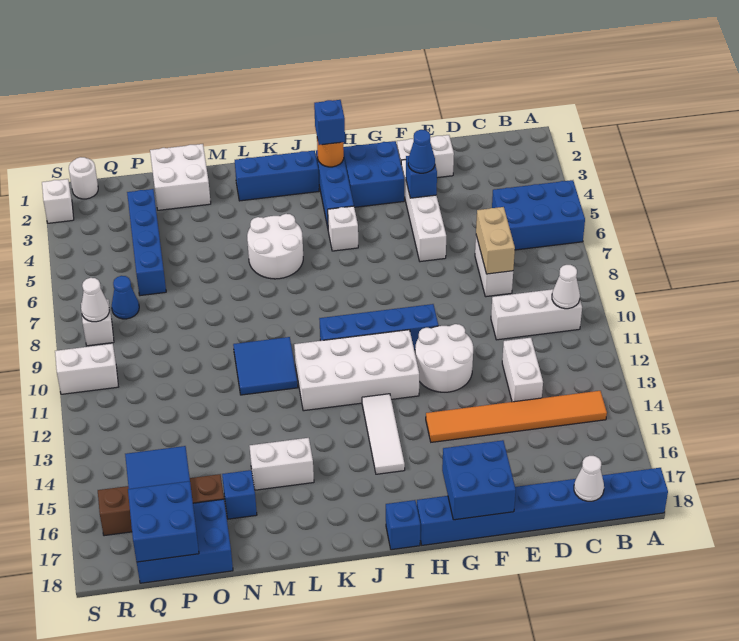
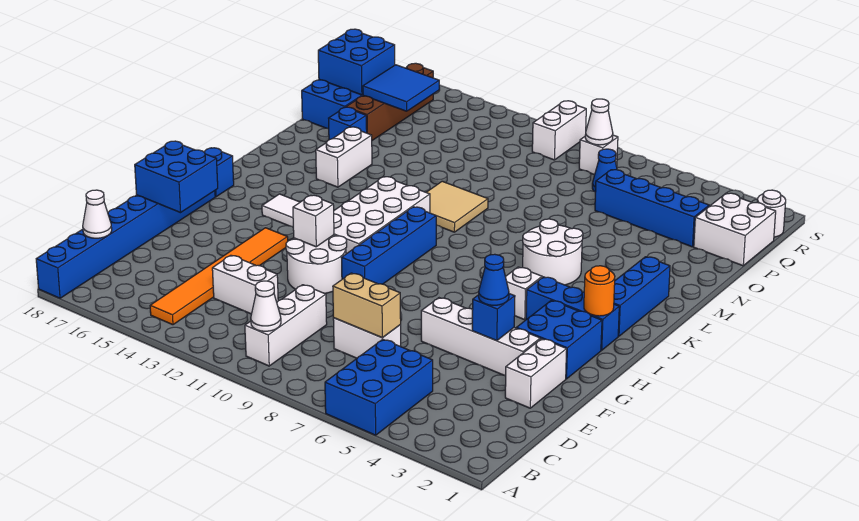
blue 1x1 brick [314,100,345,145] -> none
blue 2x2 tile [233,337,298,395] -> tan 2x2 tile [426,181,488,232]
white 2x2 brick [150,144,211,210] -> white 2x2 brick moved to [694,193,776,266]
white 1x1 brick [42,179,74,223] -> white 1x1 brick moved to [293,195,334,247]

